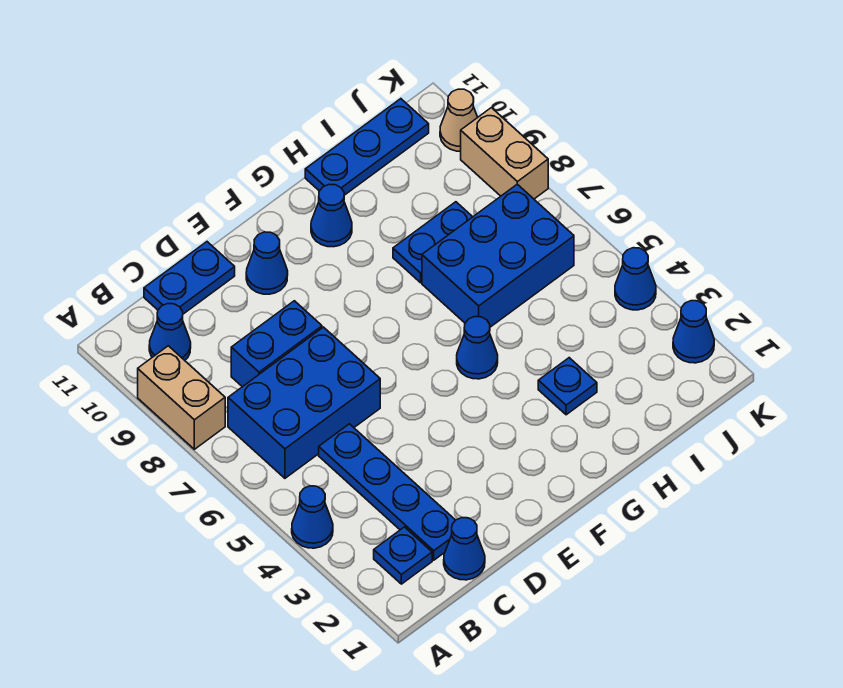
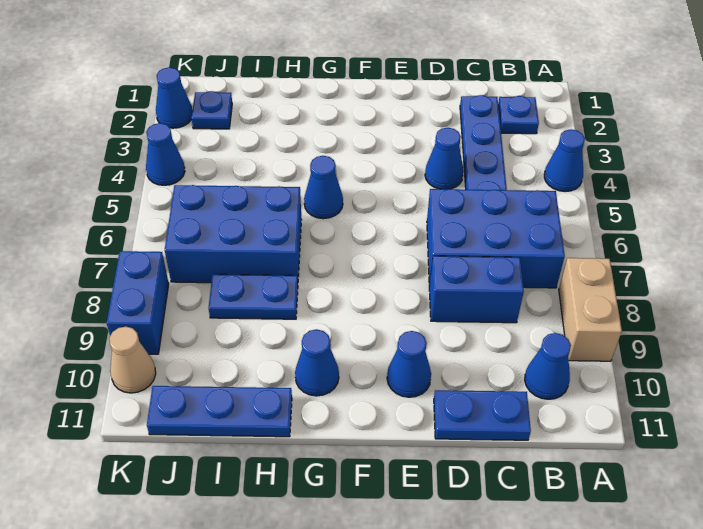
blue 1x1 cone [444,518,485,580] -> blue 1x1 cone moved to [425,128,463,189]
blue 1x1 plate [538,358,597,415] -> blue 1x1 plate moved to [191,91,232,129]
tan 1x2 brick [461,108,548,199] -> blue 1x2 brick [106,251,169,354]

